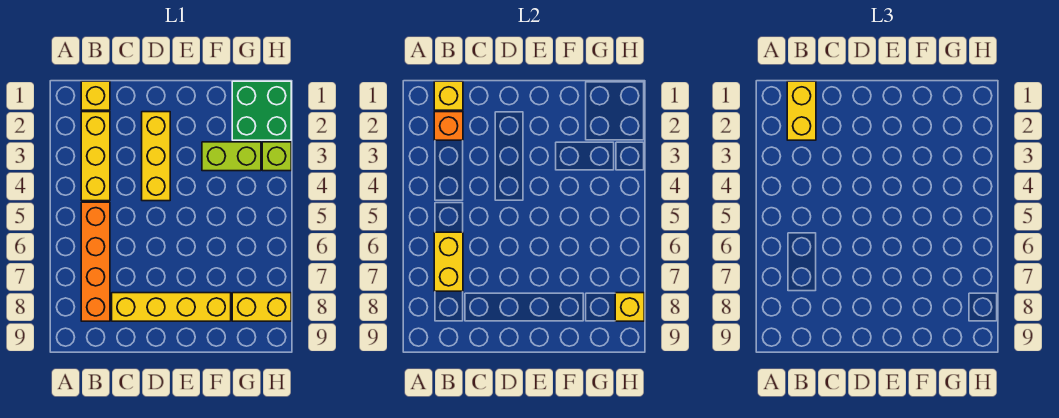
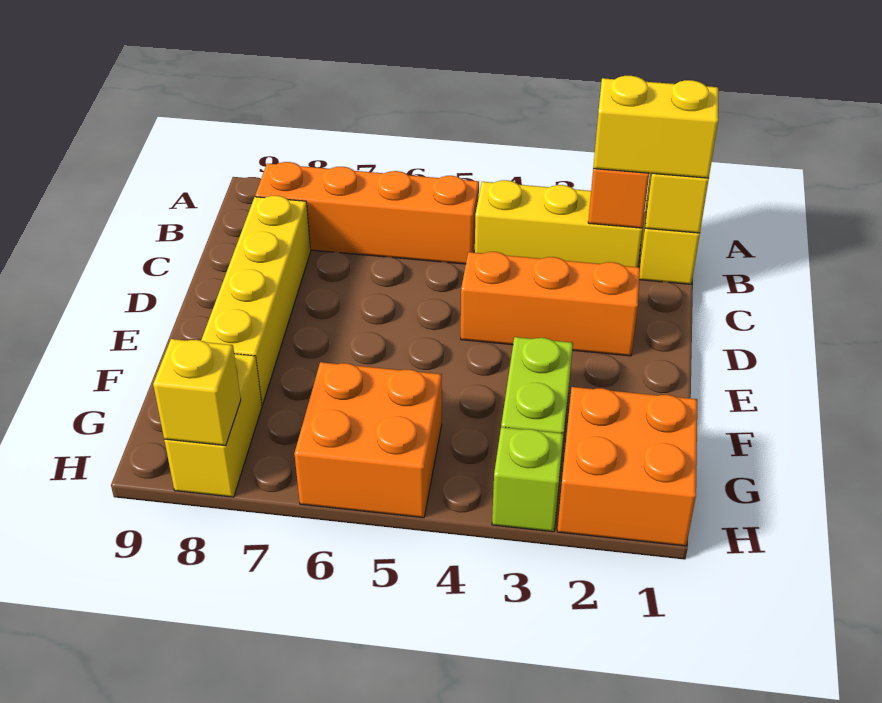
yellow 1x2 brick [434,232,463,291] -> none
yellow 1x3 brick [142,112,170,201] -> orange 1x3 brick [461,252,640,356]
green 2x2 brick [232,81,291,140] -> orange 2x2 brick [557,387,697,546]
none -> orange 2x2 brick [294,362,442,518]

